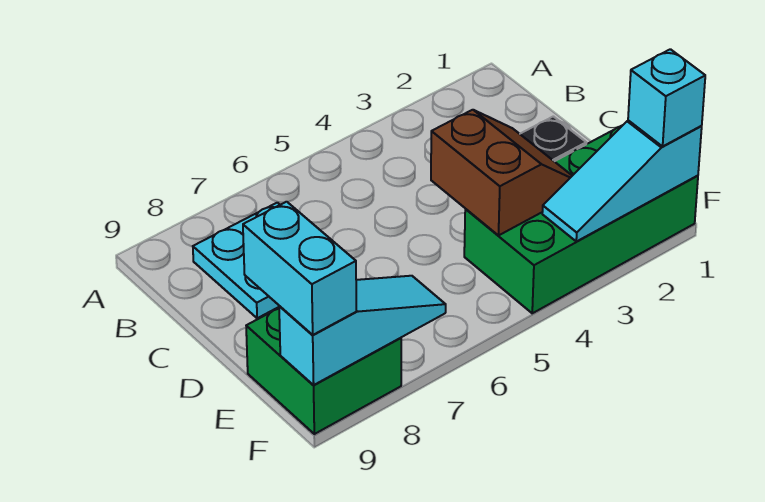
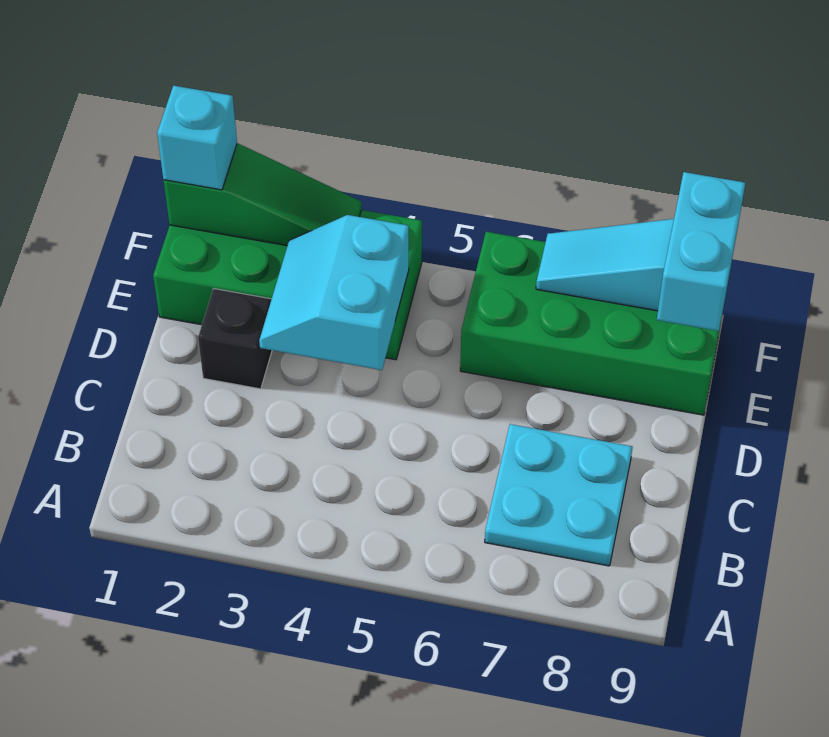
brown 2x2 slope [431,110,572,235] -> cyan 2x2 slope [259,215,409,370]
green 2x2 brick [246,308,401,434] -> green 2x4 brick [460,232,724,415]
cyan 1x3 slope [542,120,702,241] -> green 1x3 slope [164,144,361,246]

